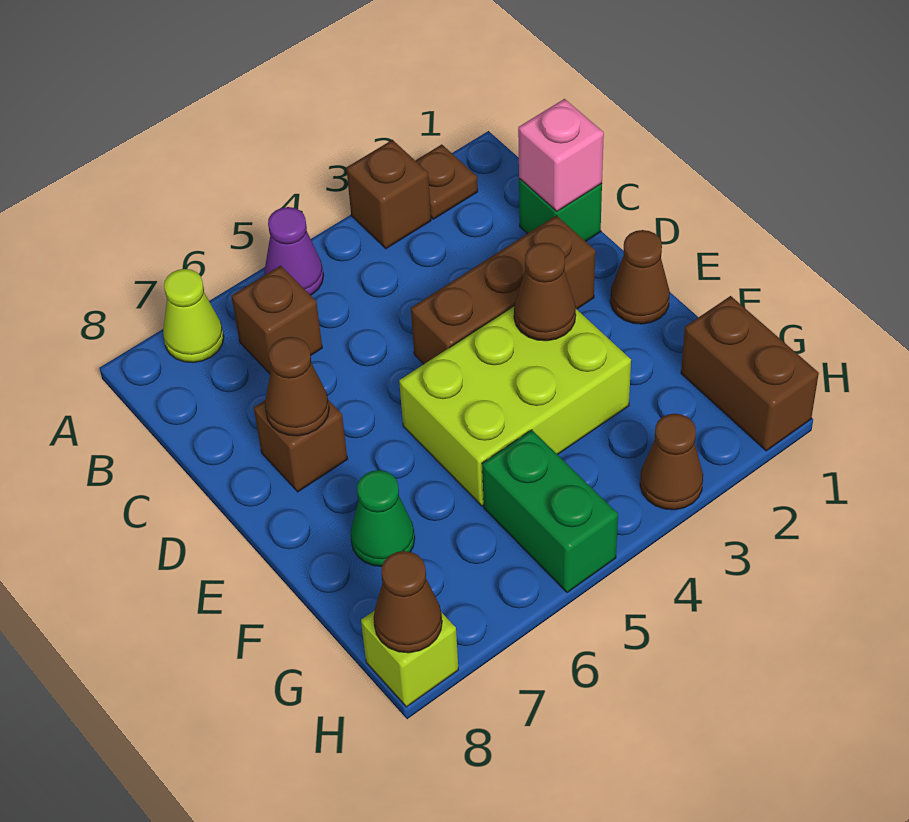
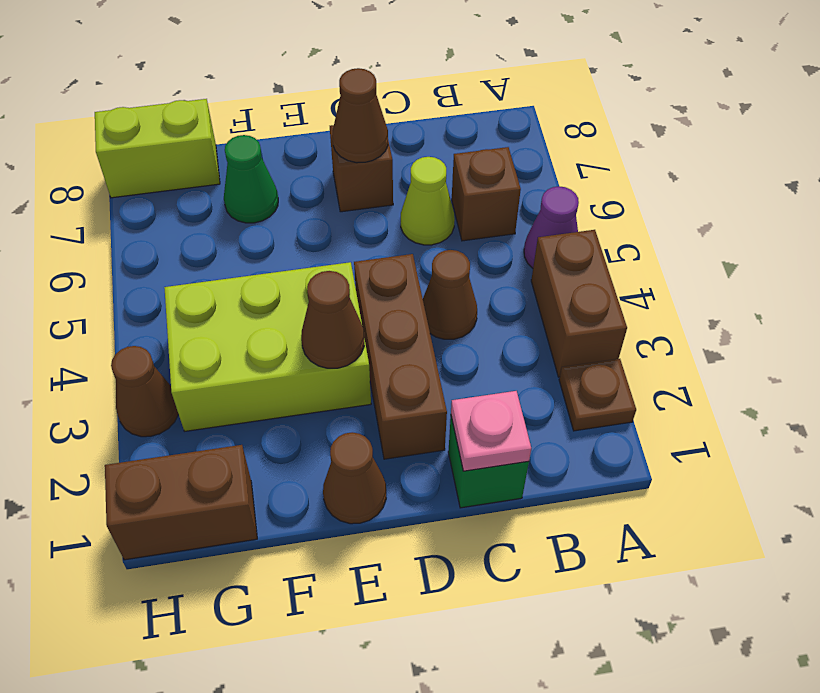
brown 1x1 brick [346,140,431,249] -> brown 1x2 brick [531,230,627,377]
lime 1x1 cone [163,269,224,363] -> lime 1x1 cone moved to [401,157,455,245]
pink 1x1 brick [518,99,604,211] -> pink 1x1 plate [451,391,531,471]
lime 2x3 brick [399,306,631,506] -> lime 2x3 brick turned to [164,262,371,431]
green 1x2 brick [482,430,618,593] -> none
lime 1x1 brick [361,610,458,707] -> lime 1x2 brick [95,99,220,198]
brown 1x1 cone [374,551,442,653] -> brown 1x1 cone moved to [423,250,477,339]

